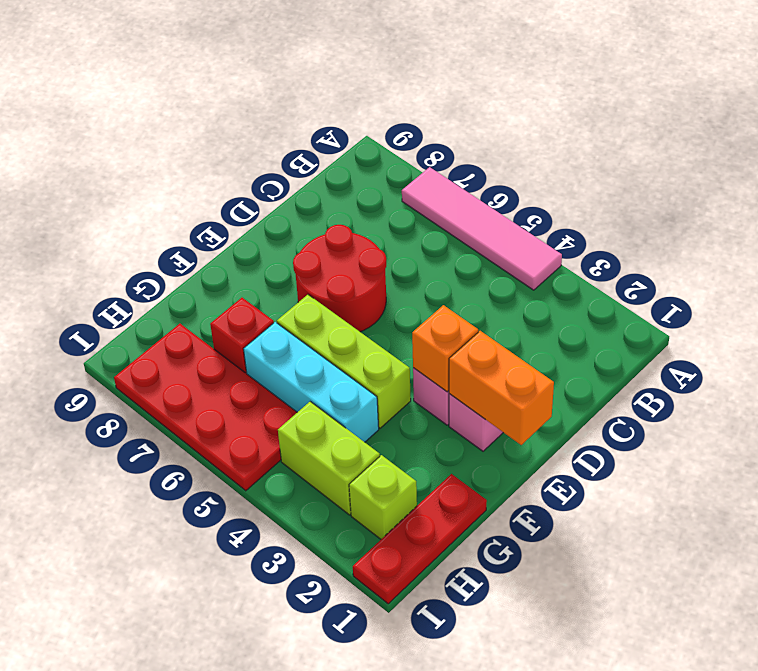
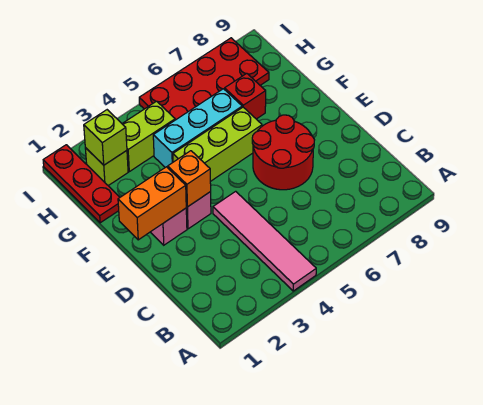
pink 1x4 tile [402,167,562,290] -> pink 1x4 tile turned to [213,191,316,291]
none -> lime 1x1 brick [84,110,127,165]

